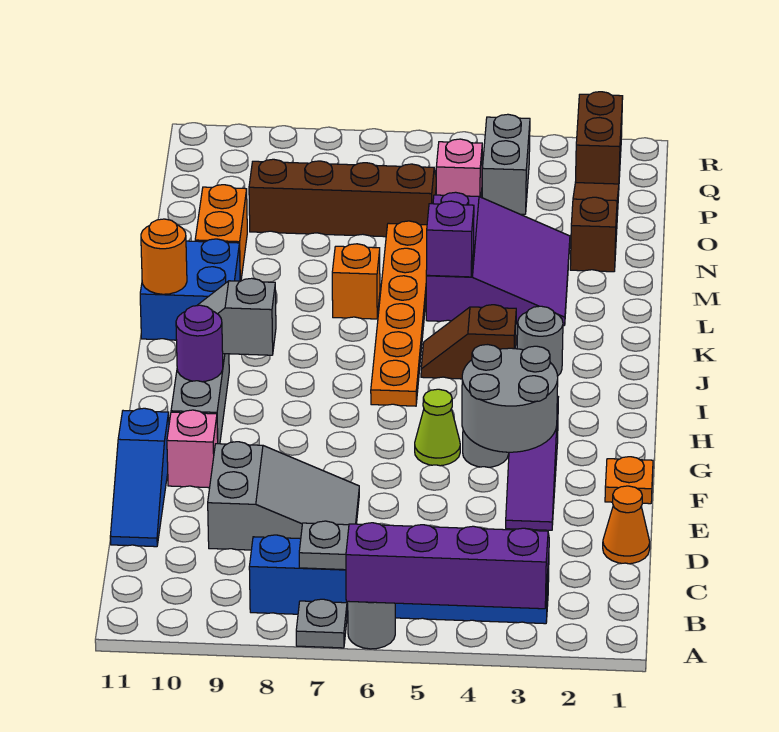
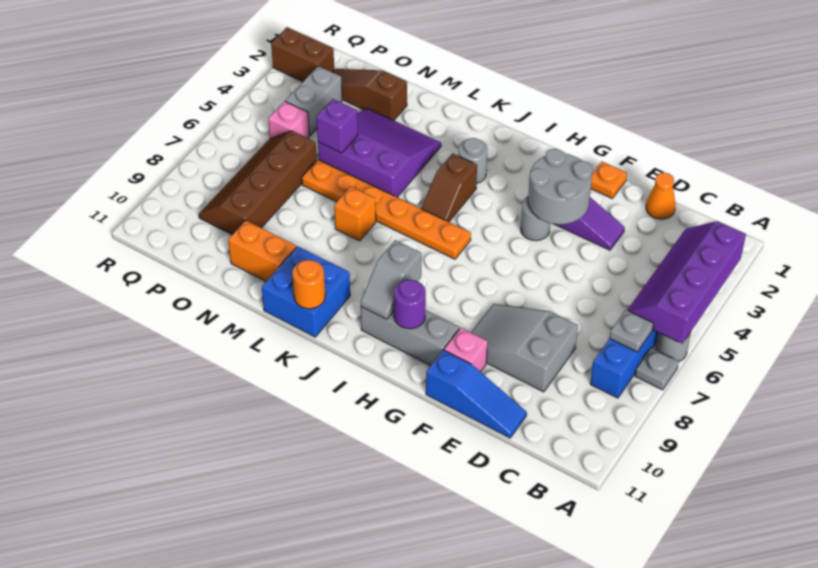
grey 2x3 slope [208,442,359,550] -> grey 2x3 slope turned to [471,304,578,392]
lime 1x1 cone [415,389,460,466] -> none
purple 1x1 brick [426,201,474,277] -> purple 1x1 brick moved to [316,99,358,153]
grey 1x2 brick [482,114,530,214] -> grey 1x2 brick turned to [285,66,342,136]

